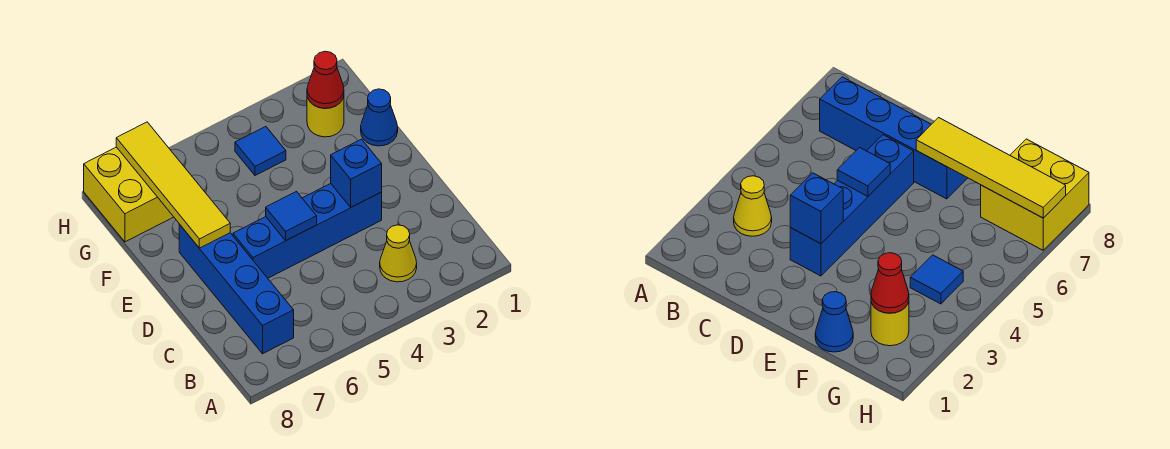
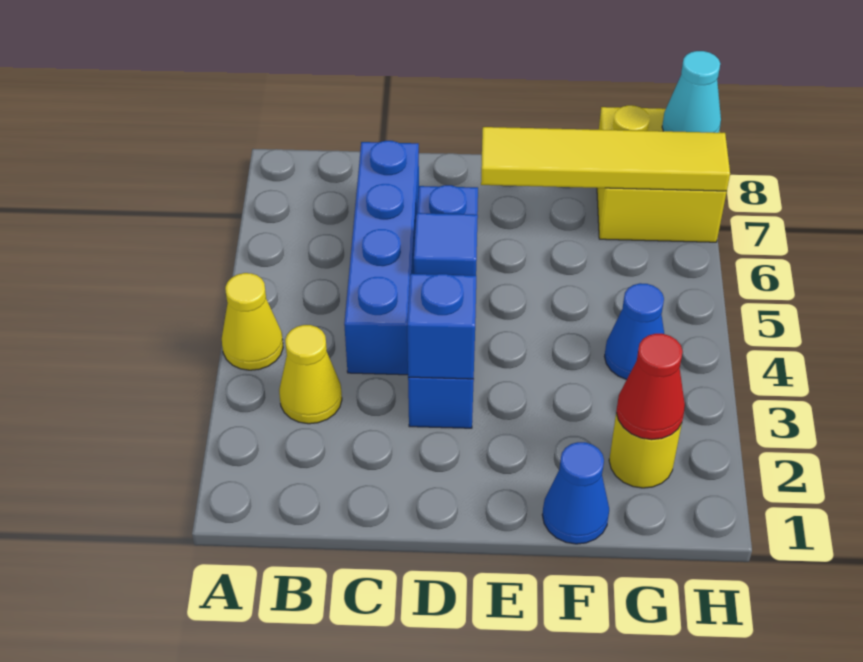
none -> yellow 1x1 cone [222,273,283,370]
blue 1x4 brick [179,224,294,354] -> blue 1x4 brick turned to [344,141,419,375]
blue 1x1 tile [235,126,286,175] -> blue 1x1 cone [605,283,664,380]
none -> cyan 1x1 cone [662,51,721,133]

